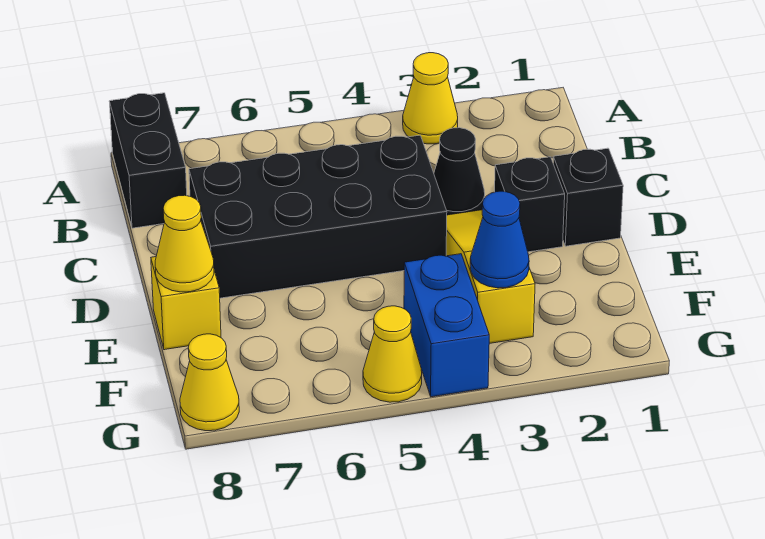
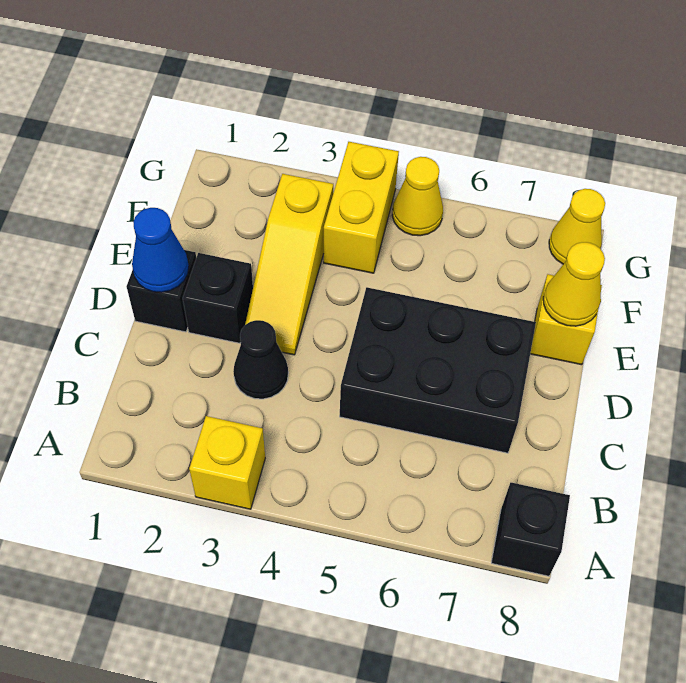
yellow 1x1 cone [403,53,458,144] -> yellow 1x1 brick [189,416,265,509]
black 1x2 brick [109,93,187,228] -> black 1x1 brick [491,483,570,576]
black 2x4 brick [189,135,447,298] -> black 2x3 brick [340,287,536,453]
blue 1x1 cone [470,191,529,288] -> blue 1x1 cone moved to [132,208,189,292]
blue 1x2 brick [404,254,489,397] -> yellow 1x2 brick [324,142,399,273]

